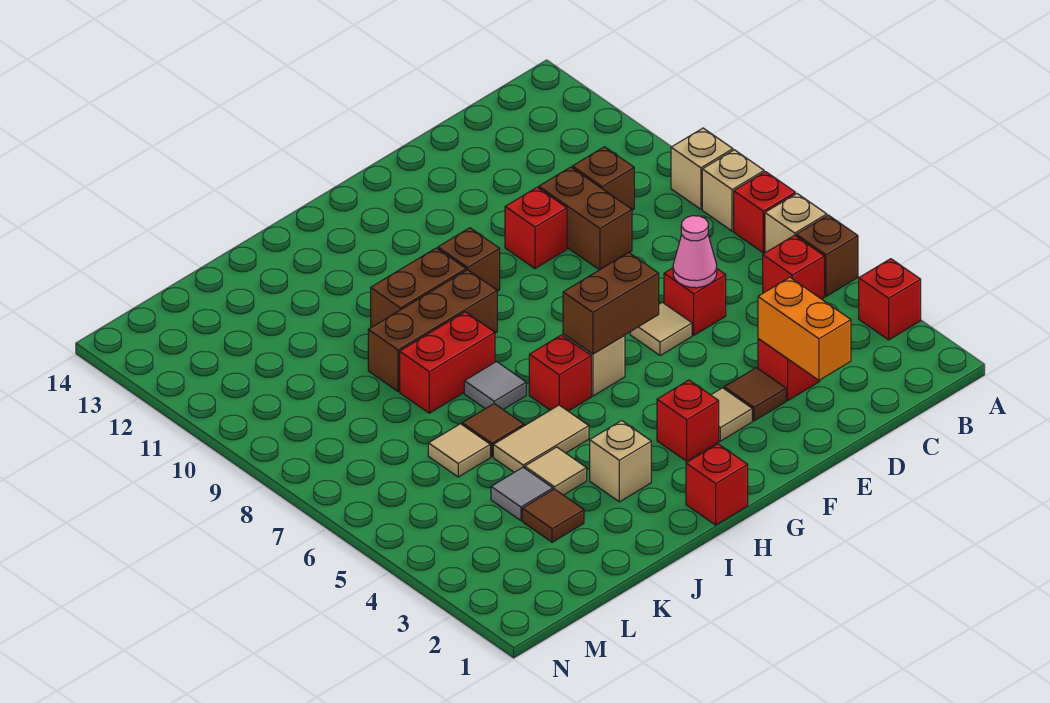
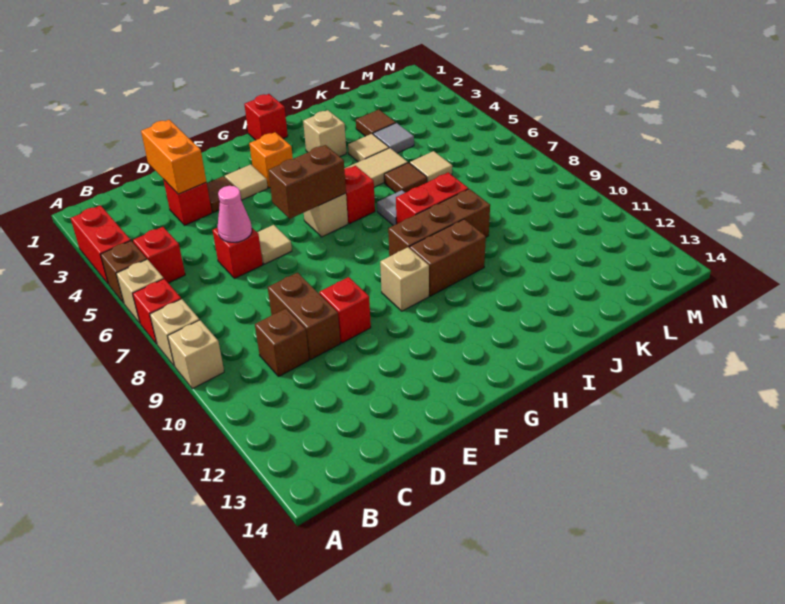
red 1x1 brick [859,259,921,340] -> red 1x2 brick [71,205,131,284]
red 1x1 brick [657,380,719,461] -> orange 1x1 brick [249,132,293,188]
brown 1x1 brick [438,228,500,291] -> tan 1x1 brick [380,247,429,311]

